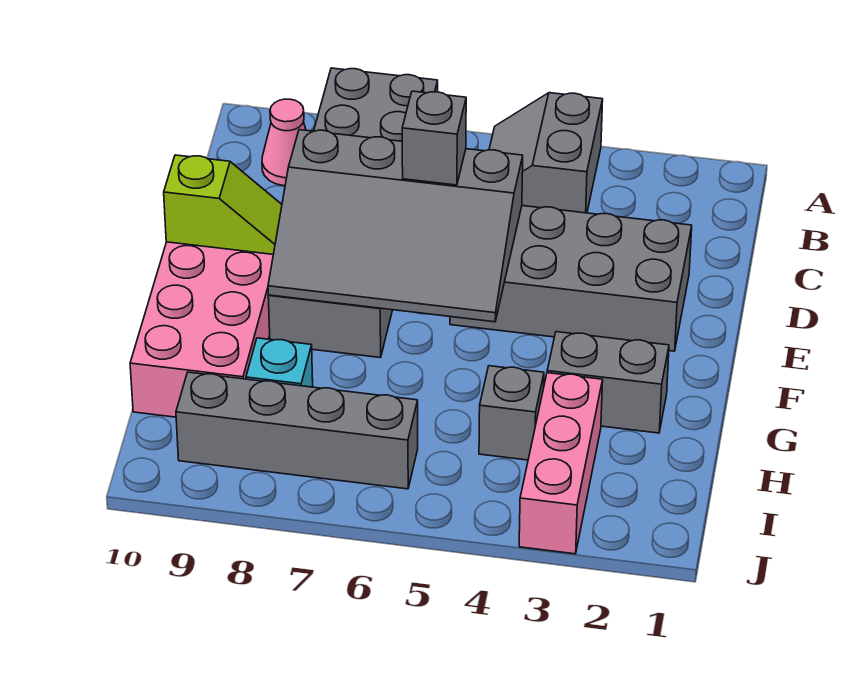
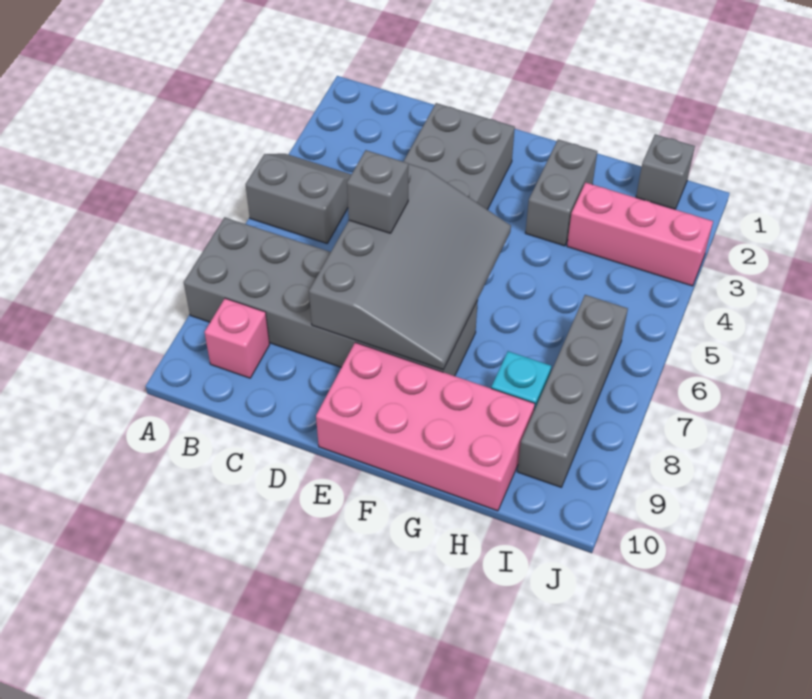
grey 2x2 slope [489,93,603,213] -> grey 2x2 slope turned to [245,154,351,243]
pink 1x1 cone [262,99,306,186] -> pink 1x1 brick [205,298,270,378]
lime 1x2 slope [164,155,282,254] -> none
grey 1x1 brick [479,366,544,460] -> grey 1x1 brick moved to [636,134,695,209]

